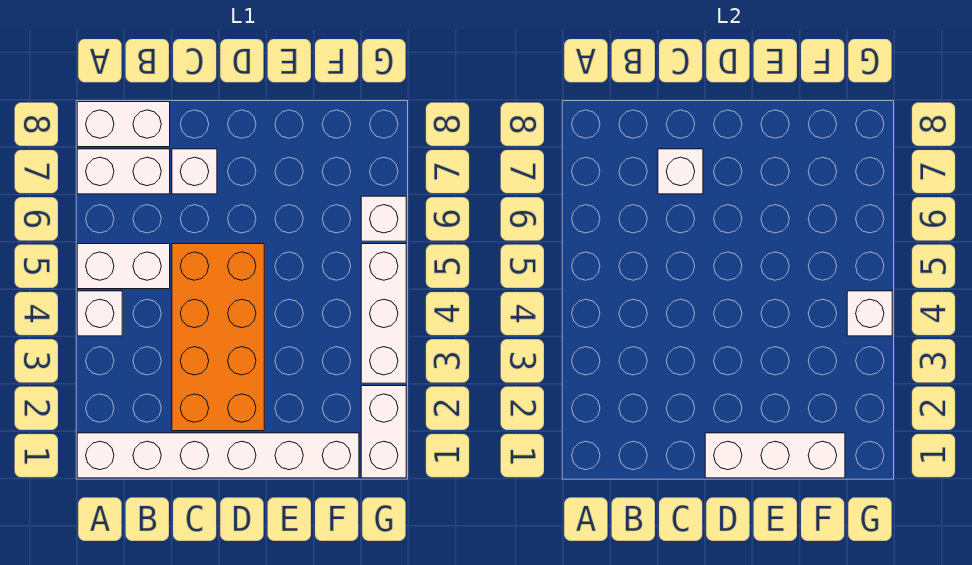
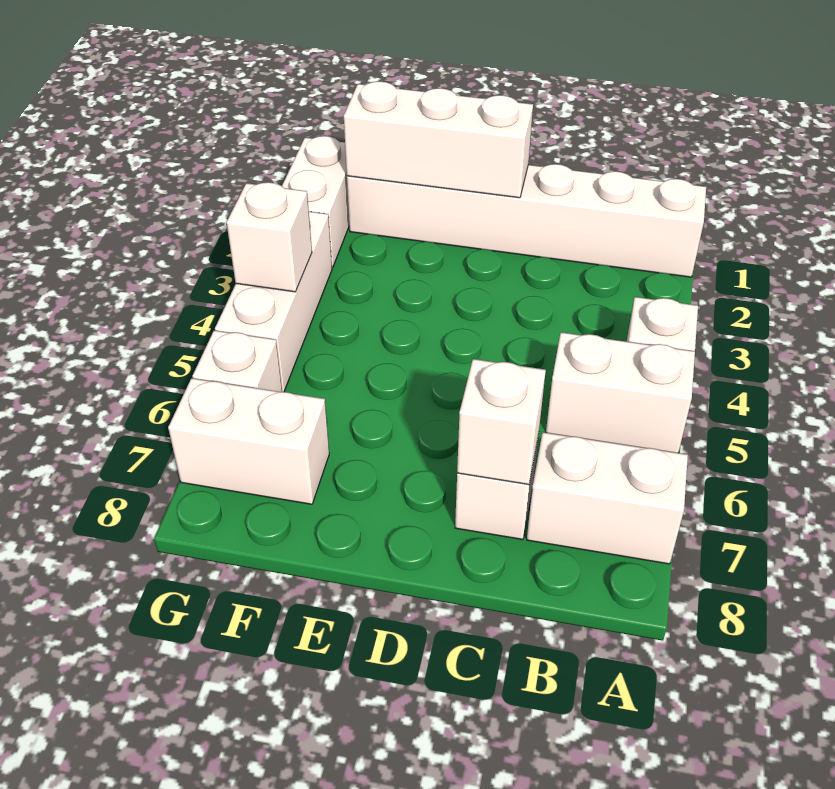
white 1x2 brick [77,102,170,147] -> white 1x2 brick moved to [168,378,329,504]
orange 2x4 brick [172,244,264,431] -> none

